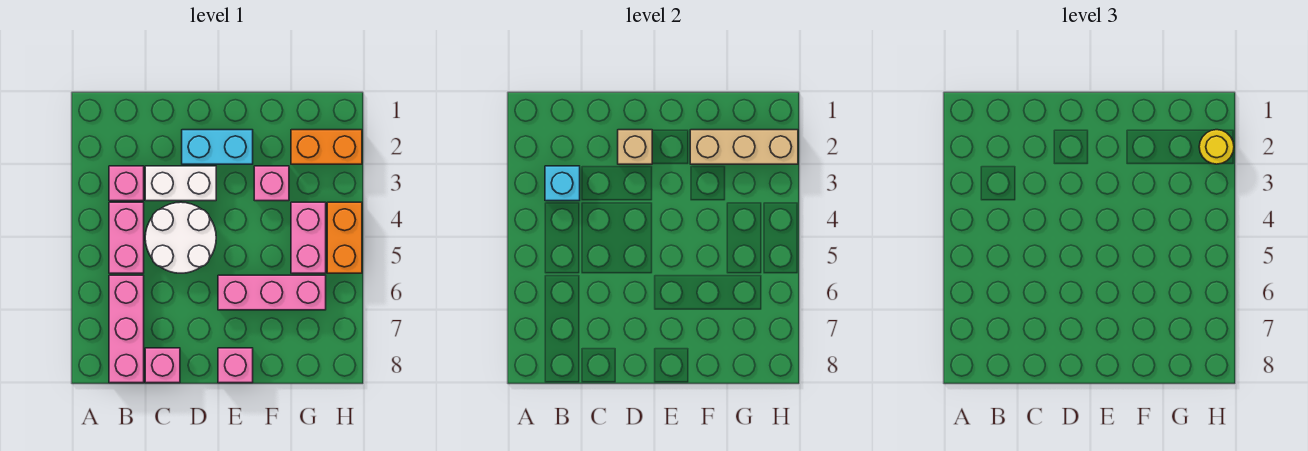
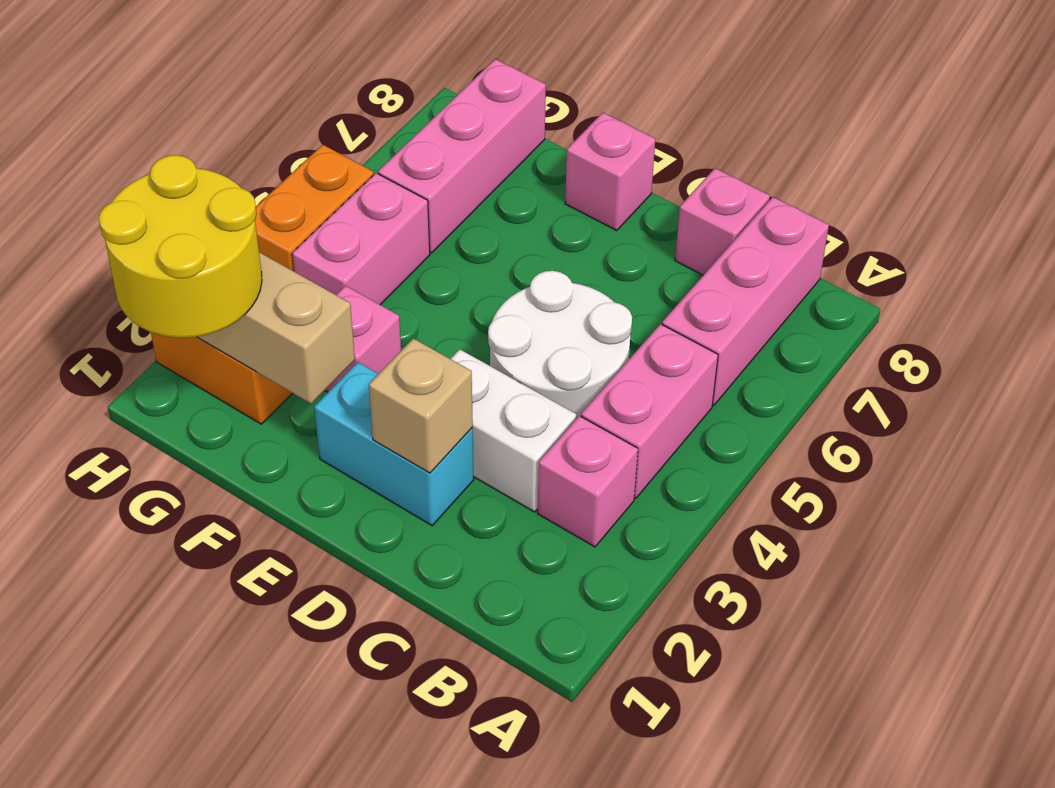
cyan 1x1 brick [545,166,580,201] -> none
pink 1x3 brick [218,275,326,310] -> pink 1x3 brick turned to [378,59,546,253]
yellow 1x1 round brick [1199,130,1234,164] -> yellow 2x2 round brick [99,155,262,338]

